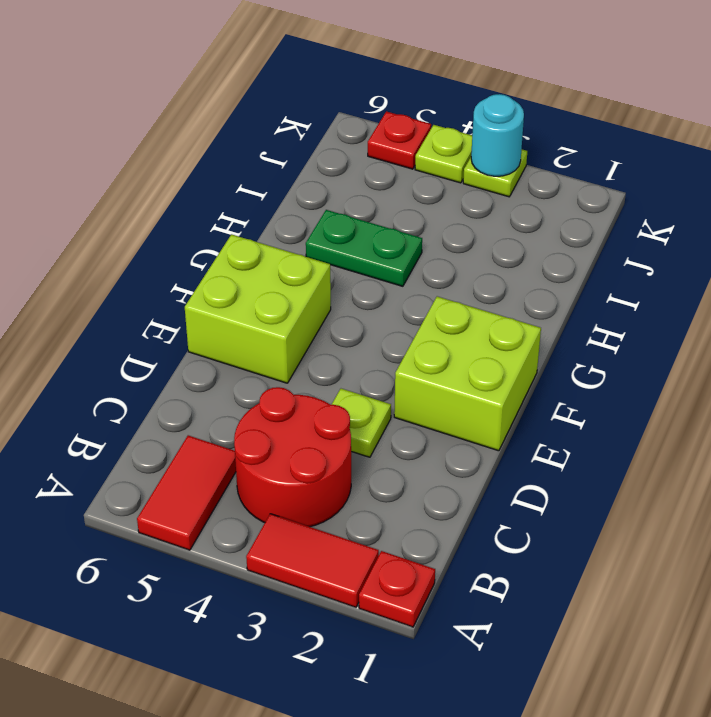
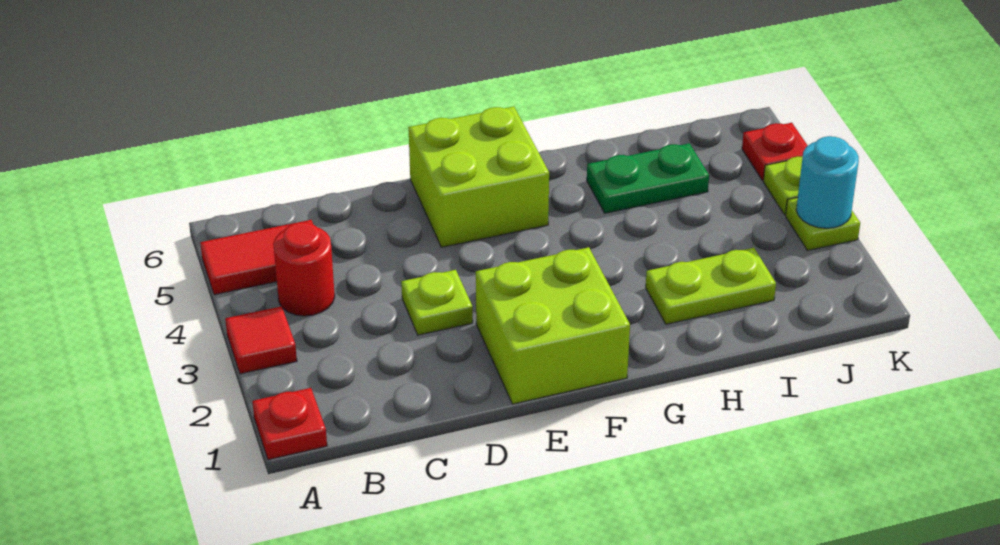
red 1x2 tile [246,514,379,607] -> red 1x1 tile [225,306,297,374]
red 2x2 round brick [234,387,351,527] -> red 1x1 round brick [273,222,335,316]
none -> lime 1x2 plate [646,248,776,324]
green 1x2 plate [306,210,422,286] -> green 1x2 plate turned to [587,143,709,213]

